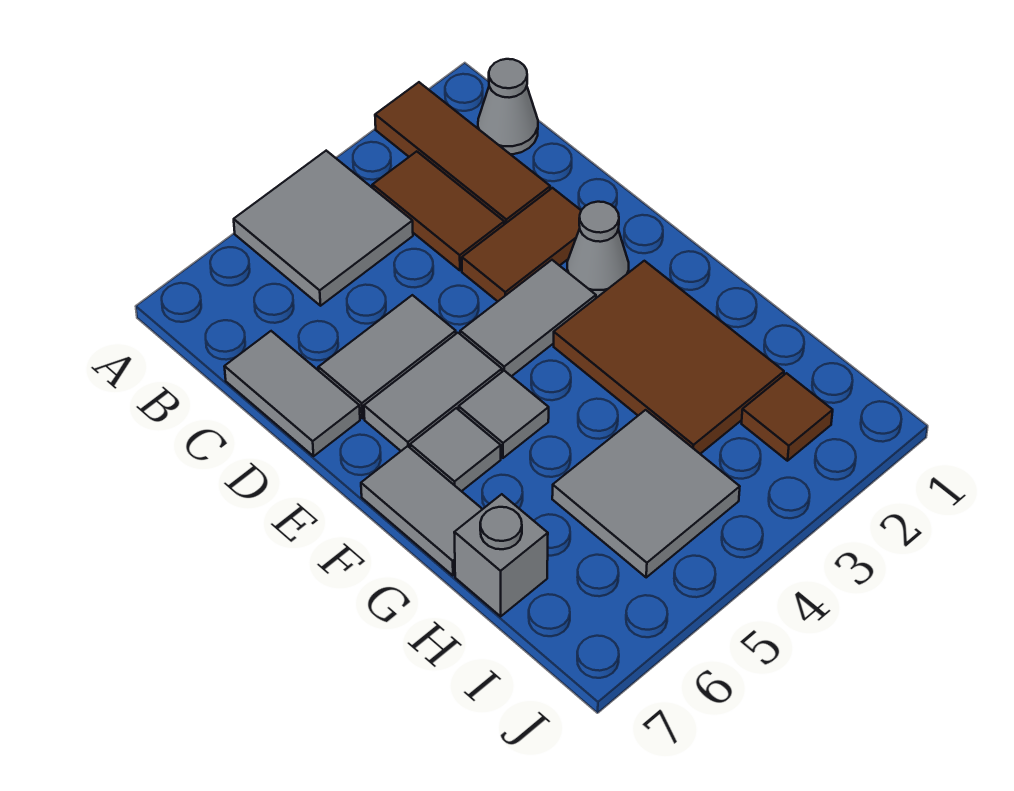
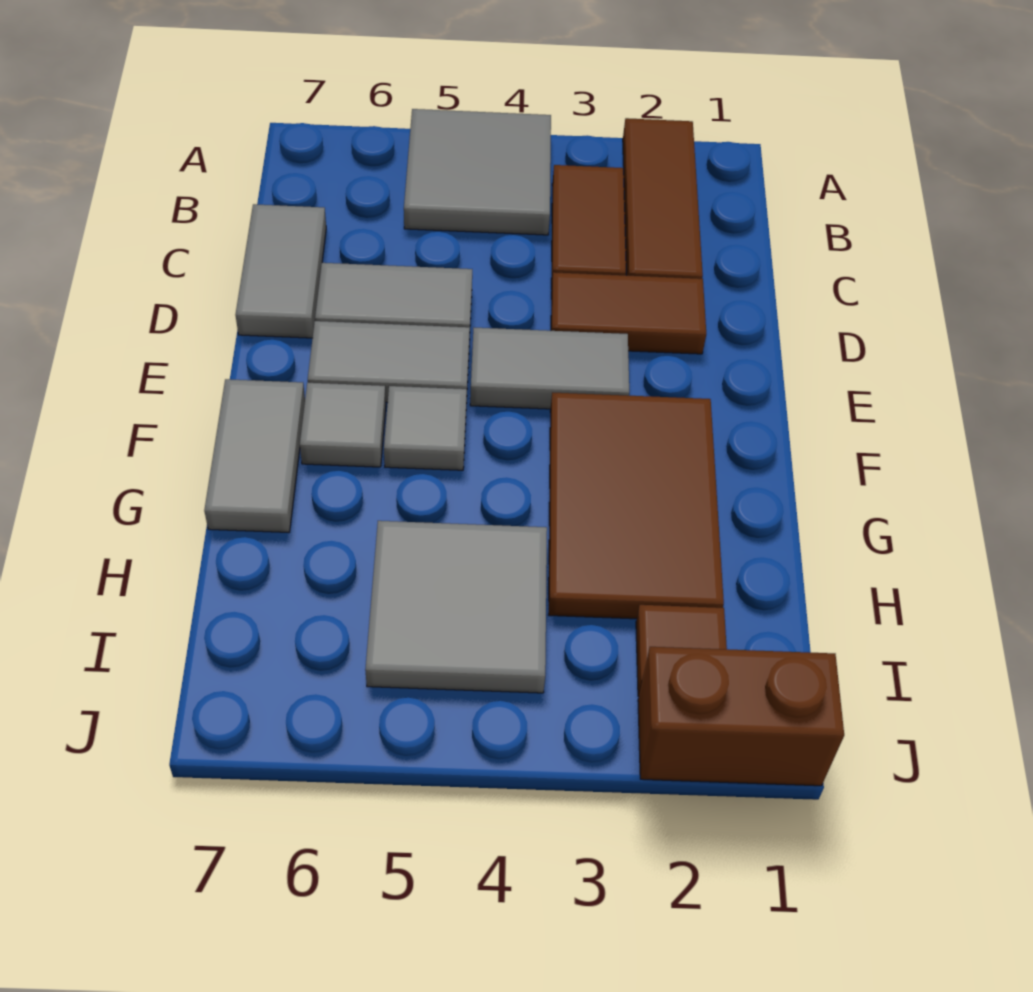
grey 1x1 cone [478,59,538,154] -> none
grey 1x1 cone [567,202,629,298] -> none
grey 1x1 brick [454,494,548,616] -> none
none -> brown 1x2 brick [638,647,844,786]

